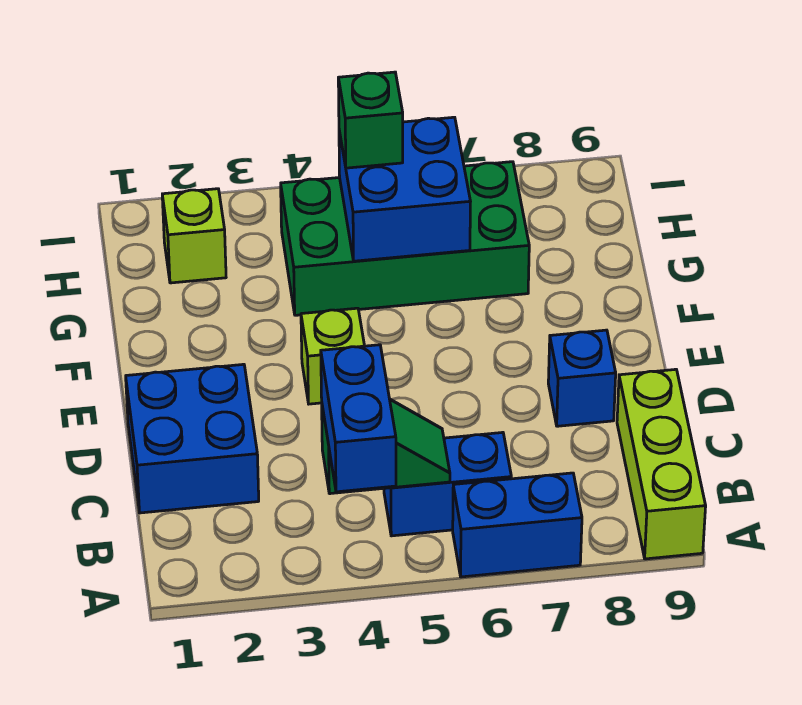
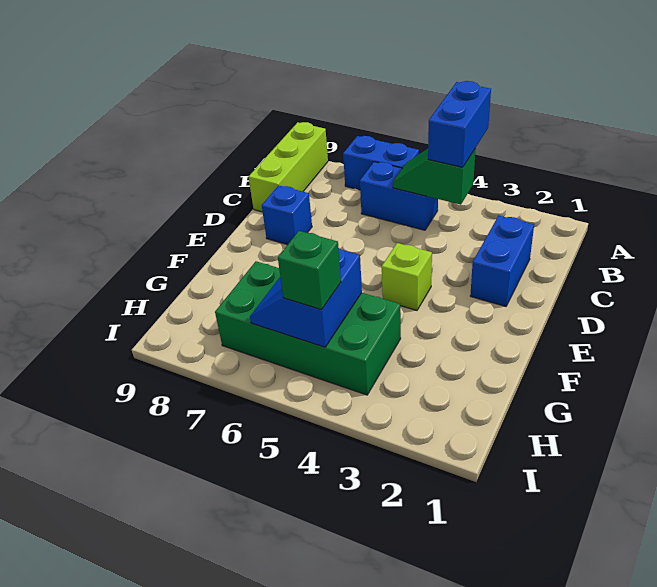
blue 2x2 brick [126,364,259,513] -> blue 1x2 brick [470,216,534,306]
blue 2x2 brick [339,117,471,261] -> blue 2x2 slope [250,249,362,347]
lime 1x1 brick [162,189,226,283] -> none

